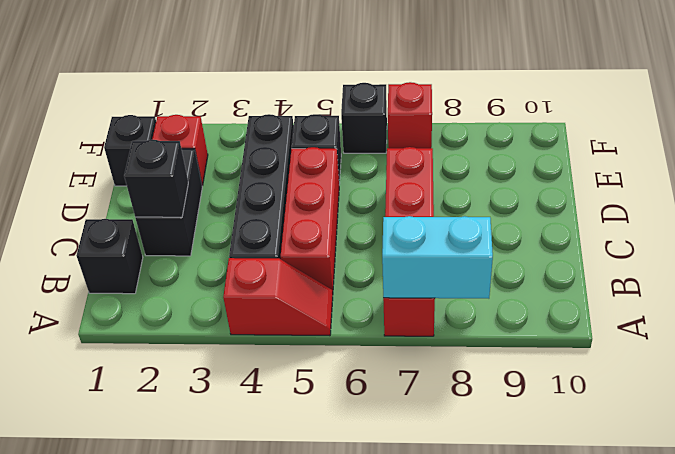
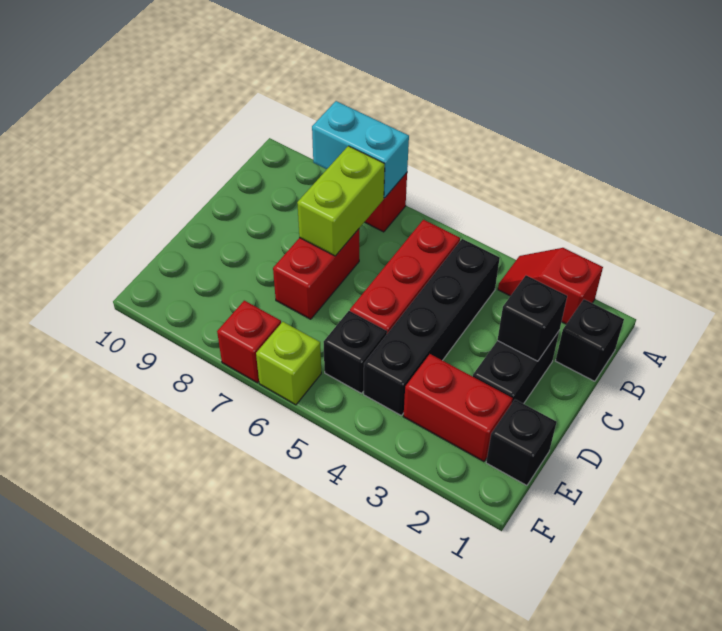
red 1x2 slope [223,258,333,336] -> red 1x2 slope moved to [498,248,603,324]
none -> lime 1x2 brick [297,146,385,256]
red 1x1 brick [152,115,208,186] -> red 1x2 brick [403,354,513,462]
black 1x1 brick [341,83,387,153] -> lime 1x1 brick [256,322,321,405]

